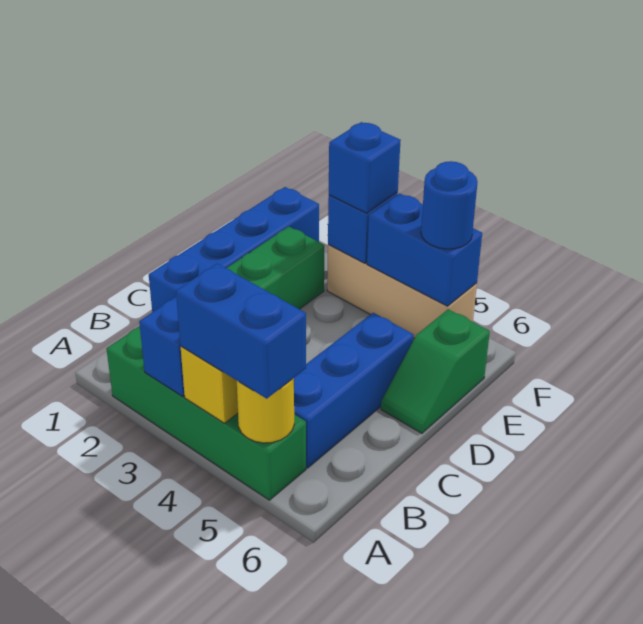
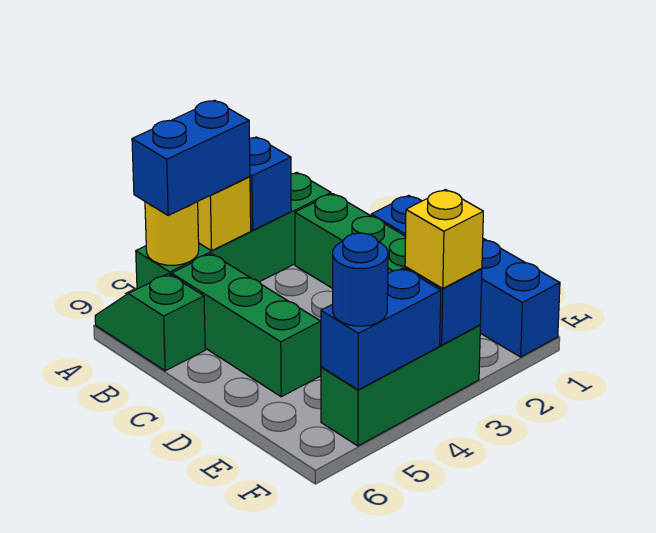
blue 1x3 brick [294,313,414,468] -> green 1x3 brick [172,254,321,397]
green 1x2 slope [381,309,490,433] -> green 1x2 slope moved to [95,274,205,371]
tan 1x3 brick [327,245,477,338] -> green 1x3 brick [321,325,480,446]
blue 1x1 brick [329,122,401,213] -> yellow 1x1 brick [405,190,483,288]

